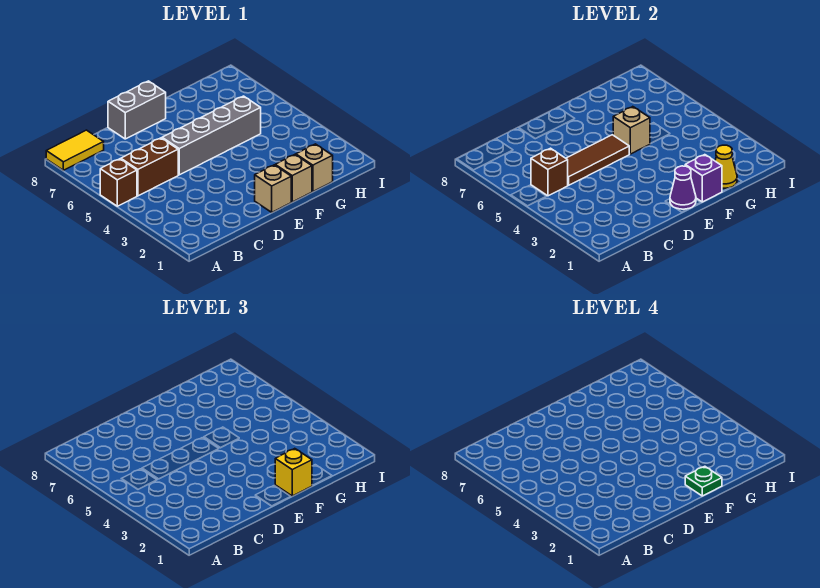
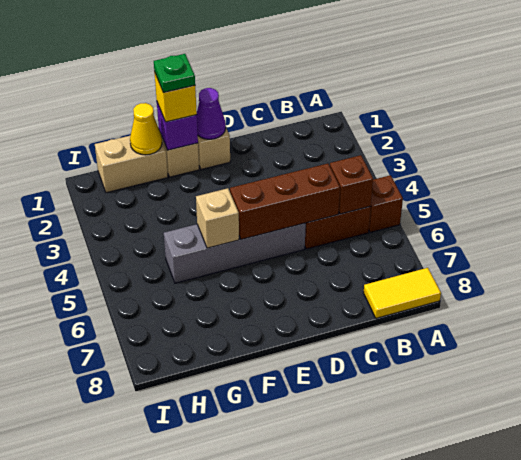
brown 1x3 tile [566,135,629,185] -> brown 1x3 brick [230,164,340,239]
grey 1x2 brick [108,81,166,139] -> none
tan 1x1 brick [296,144,333,191] -> tan 1x2 brick [95,135,168,193]

